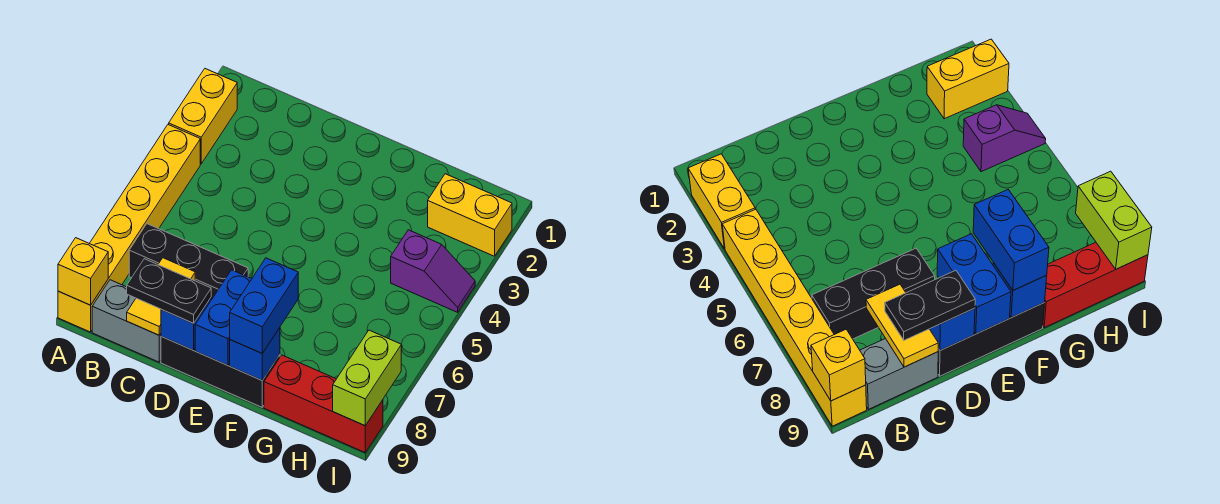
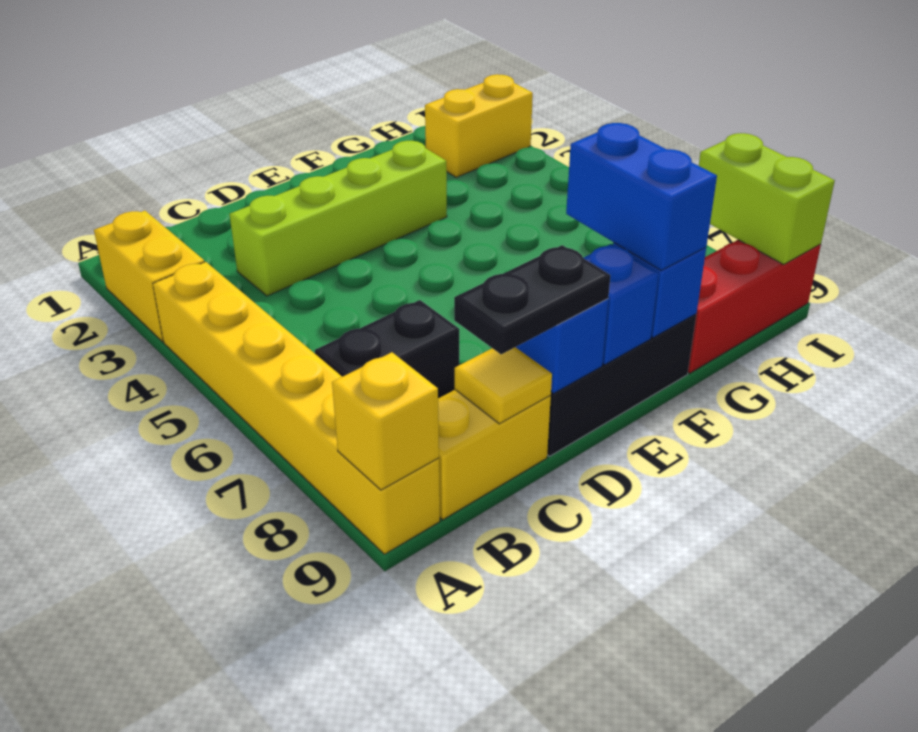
black 1x3 brick [129,224,248,300] -> black 1x2 brick [315,300,459,398]
grey 1x2 brick [92,280,161,362] -> yellow 1x2 brick [438,390,551,520]
none -> lime 1x4 brick [230,141,447,296]
yellow 1x2 tile [127,258,195,335] -> yellow 1x1 tile [455,347,552,424]
blue 1x2 brick [195,270,251,365] -> blue 1x1 brick [583,244,659,365]
purple 1x2 slope [391,230,475,312] -> none

